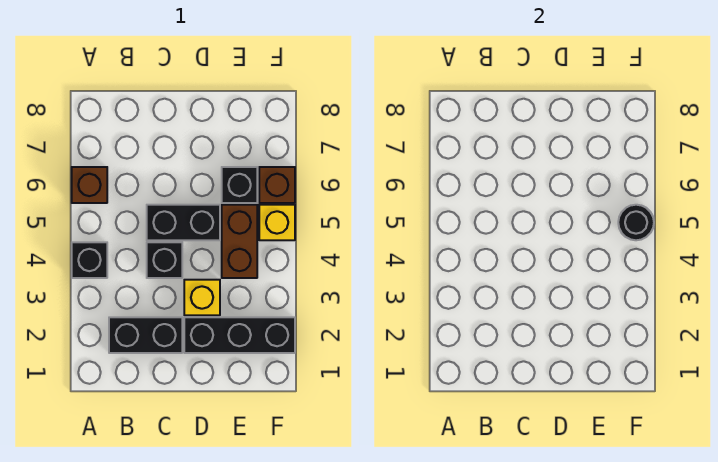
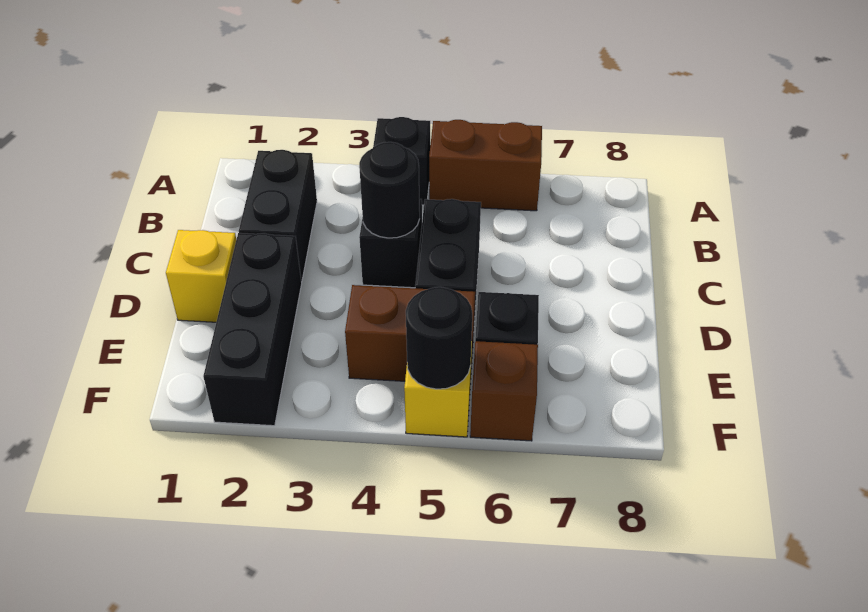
brown 1x1 brick [72,167,107,203] -> brown 1x2 brick [429,120,542,211]
none -> black 1x1 round brick [359,142,420,238]
yellow 1x1 brick [184,280,220,315] -> yellow 1x1 brick moved to [166,230,236,322]

